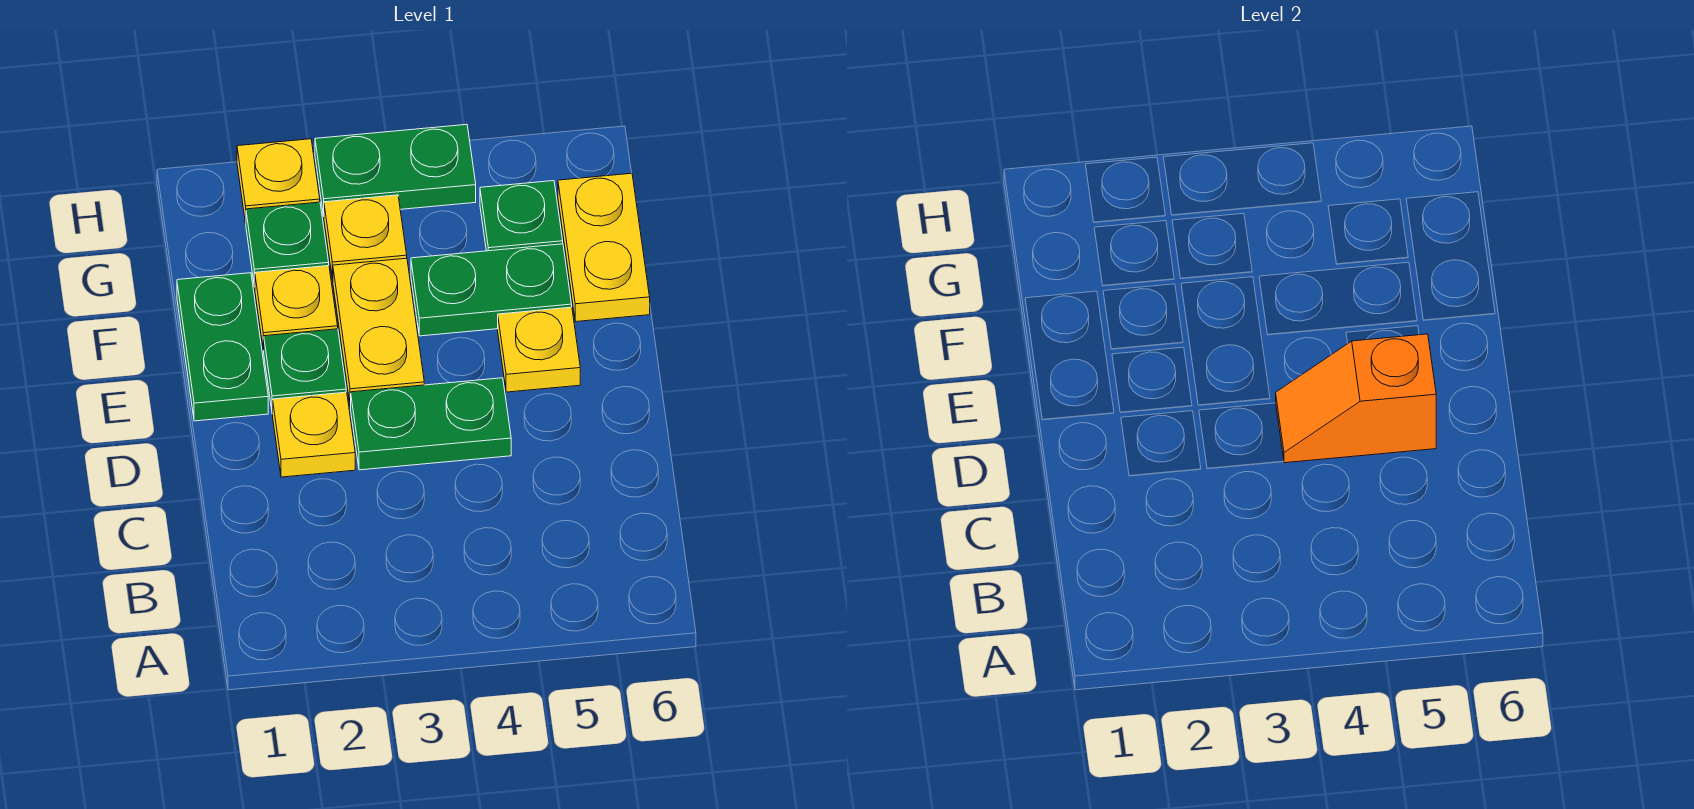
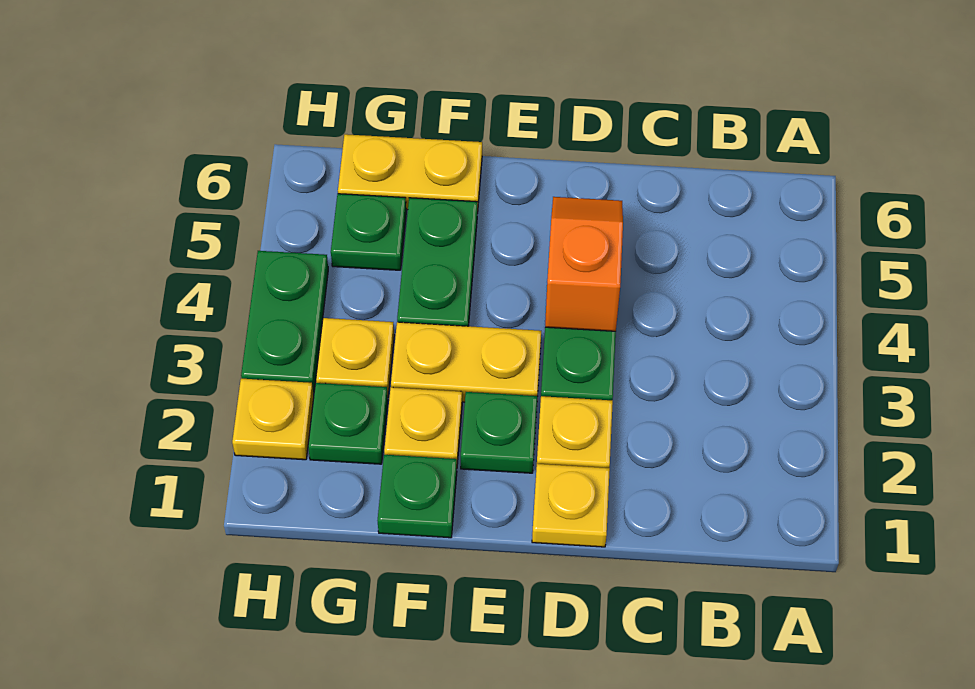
orange 1x2 slope [1276,334,1436,463] -> orange 1x2 slope turned to [545,197,623,331]
green 1x2 plate [177,273,268,421] -> green 1x1 plate [378,455,457,538]
yellow 1x1 plate [498,307,580,392] -> yellow 1x1 plate moved to [532,464,610,547]

